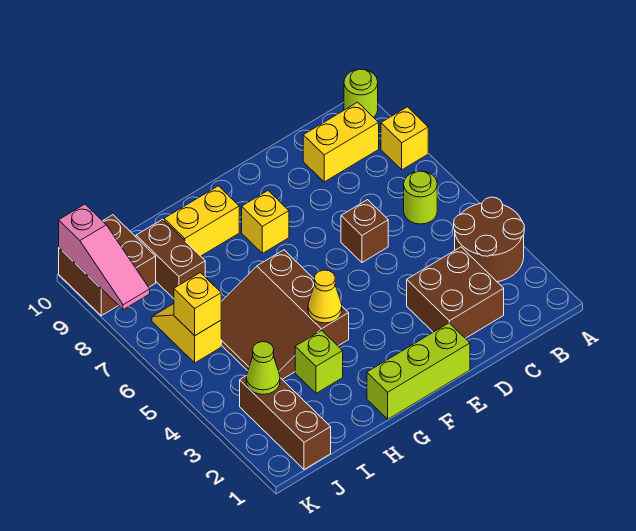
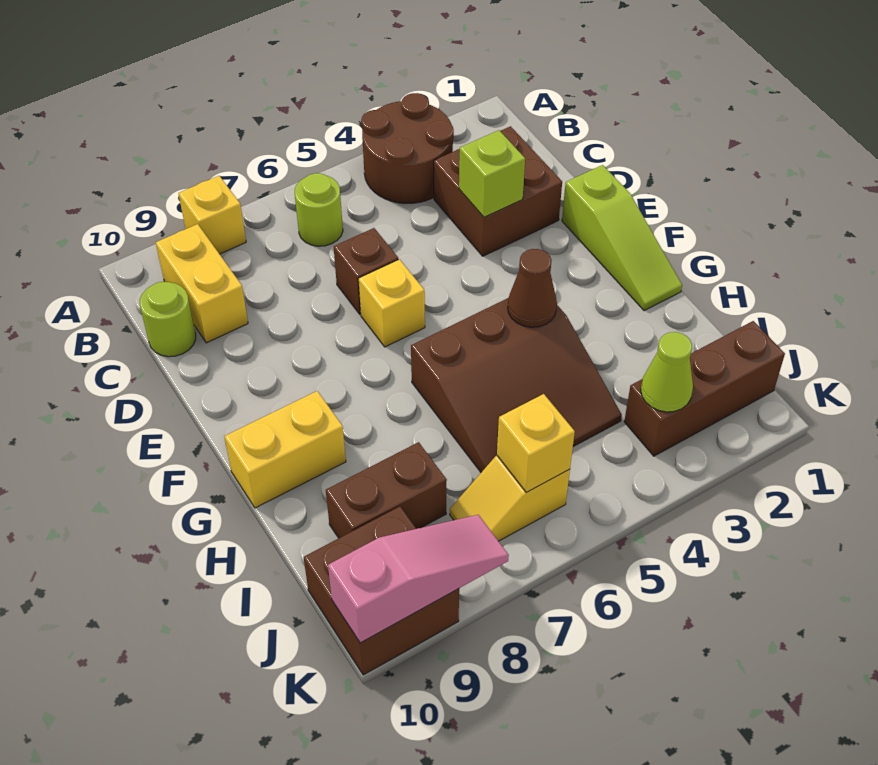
lime 1x1 round brick [344,69,378,117] -> lime 1x1 round brick moved to [140,282,196,357]
lime 1x3 brick [367,323,470,419] -> lime 1x3 slope [562,165,682,311]
yellow 1x1 brick [242,191,289,253] -> yellow 1x1 brick moved to [358,259,425,347]
yellow 1x1 cone [308,270,342,323] -> brown 1x1 cone [508,249,557,327]
yellow 1x2 brick [164,186,239,256] -> yellow 1x2 brick turned to [224,391,346,508]
lime 1x1 brick [295,330,343,393] -> lime 1x1 brick moved to [459,130,525,217]

